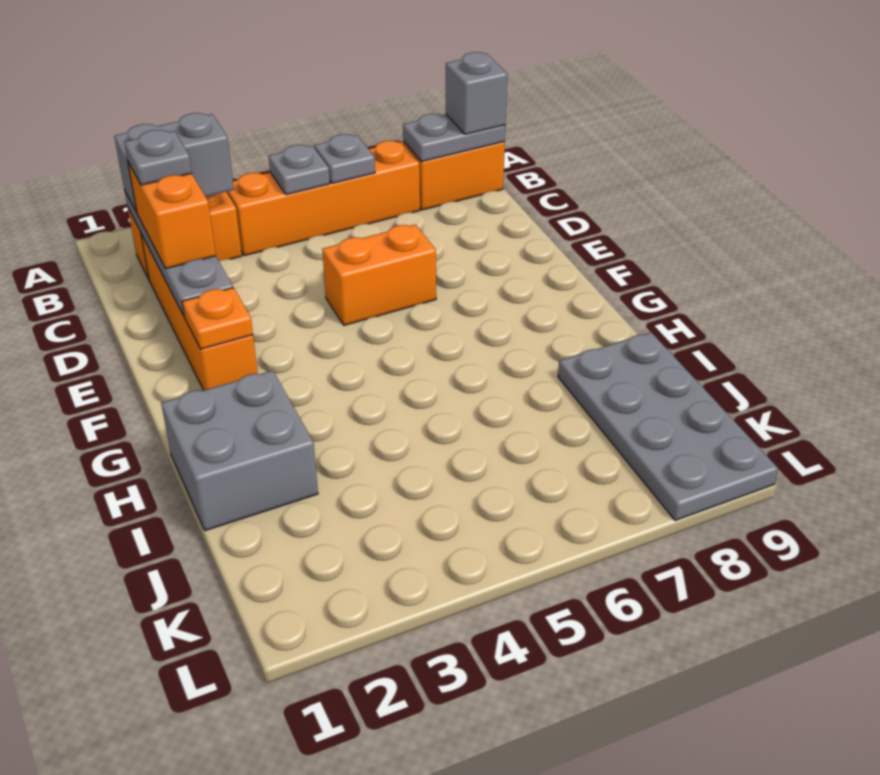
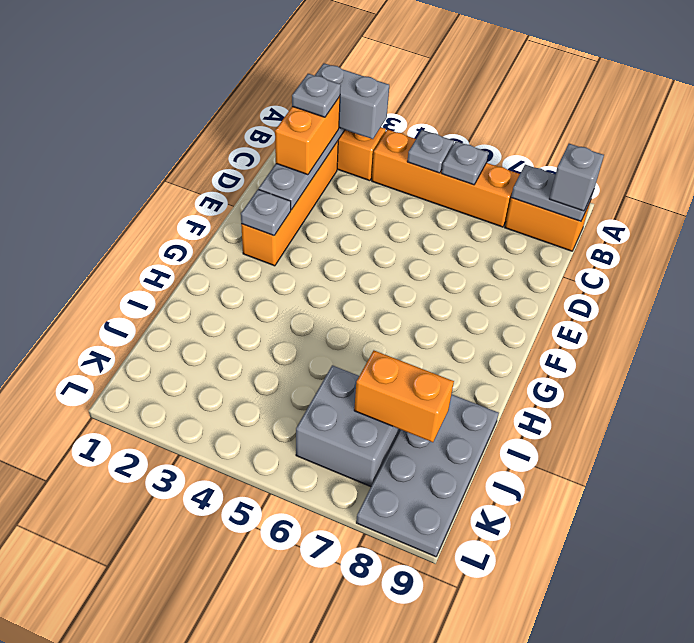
orange 1x2 brick [322,224,436,325] -> orange 1x2 brick moved to [354,351,454,442]
orange 1x1 plate [182,288,253,349] -> grey 1x1 plate [241,189,291,236]
grey 2x2 brick [161,371,318,531] -> grey 2x2 brick moved to [296,365,400,487]

